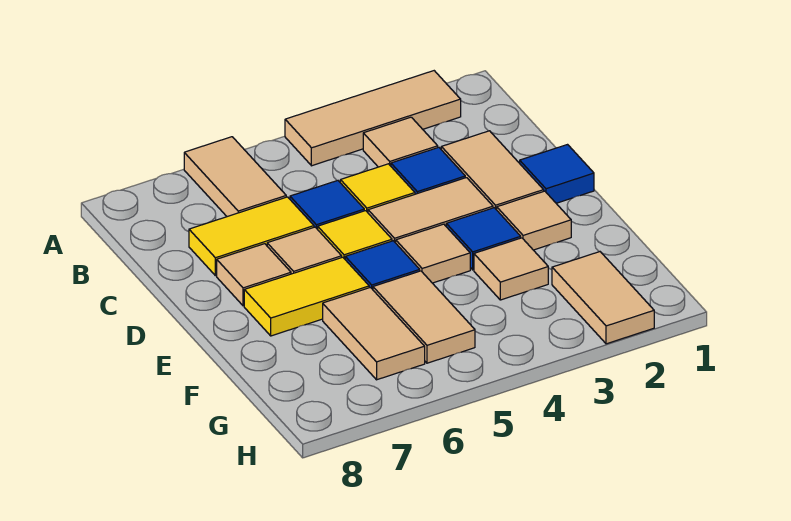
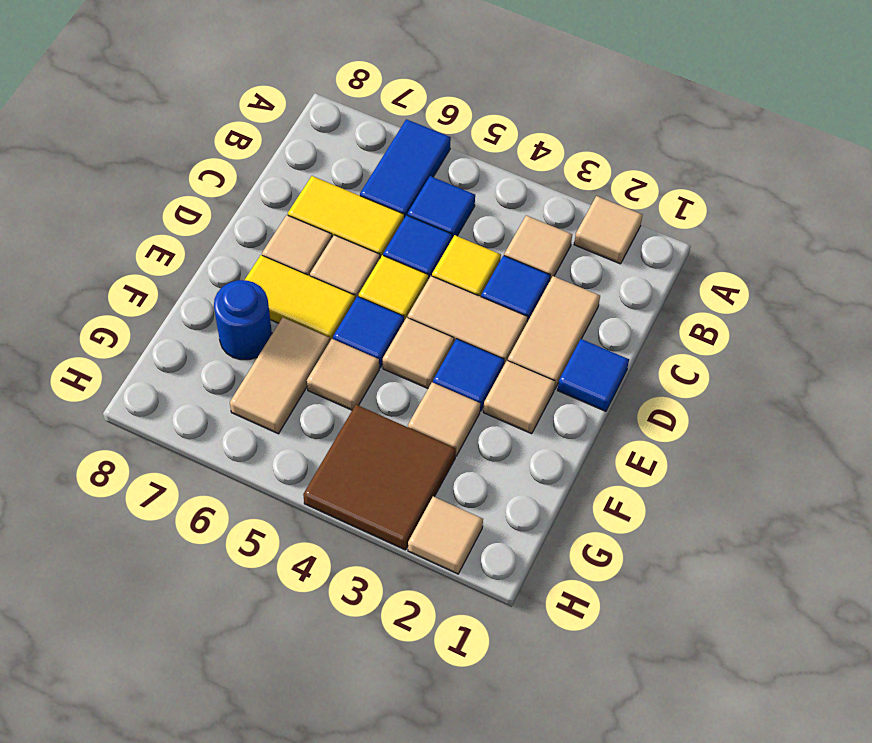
tan 1x3 tile [285,71,461,166] -> tan 1x1 tile [574,196,643,264]
tan 1x2 tile [184,137,286,217] -> blue 1x2 tile [360,119,451,218]
none -> blue 1x1 tile [408,176,475,239]
tan 1x2 tile [373,271,475,363] -> tan 1x1 tile [307,339,379,410]
none -> blue 1x1 round brick [214,280,272,360]
tan 1x2 tile [552,252,654,344] -> tan 1x1 tile [408,497,483,574]
none -> brown 2x2 tile [303,405,456,550]

